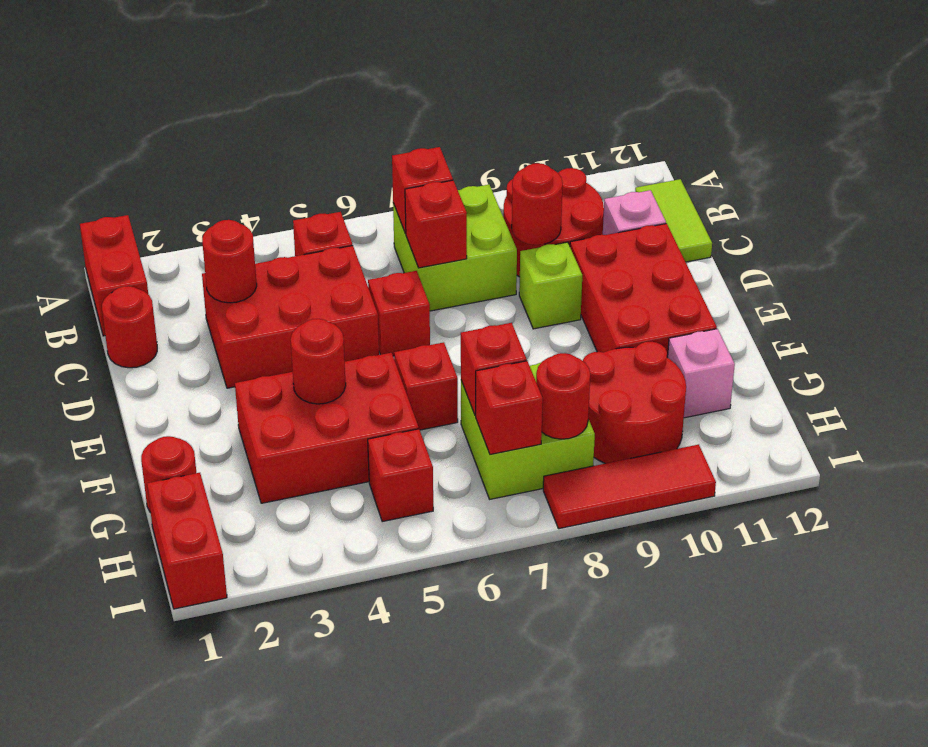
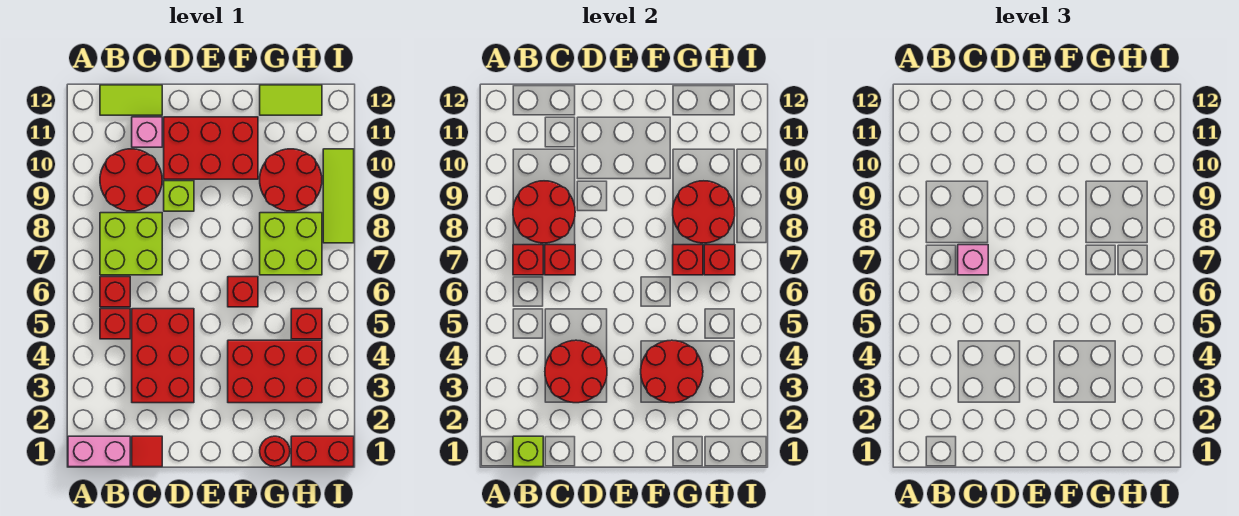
red 1x2 brick [80,215,148,336] -> pink 1x2 brick [68,436,130,467]
none -> lime 1x1 brick [513,436,543,467]
red 1x1 round brick [102,286,157,368] -> red 1x1 tile [132,436,162,467]
red 1x1 round brick [202,220,257,303] -> red 2x2 round brick [545,340,607,403]
red 1x1 round brick [512,163,563,245] -> red 2x2 round brick [513,181,575,243]
red 1x1 brick [368,271,430,356] -> red 1x1 brick moved to [100,277,130,307]
red 2x3 brick [235,353,419,503] -> red 2x3 brick turned to [228,340,322,403]
red 1x1 round brick [291,319,346,404] -> red 2x2 round brick [641,340,703,403]
pink 1x1 brick [668,329,735,418] -> pink 1x1 brick moved to [958,245,988,275]
none -> lime 1x2 tile [260,85,322,115]
red 1x1 round brick [536,353,590,439] -> red 2x2 round brick [673,181,735,243]
red 1x3 tile [543,444,716,529] -> lime 1x3 tile [323,149,354,243]

